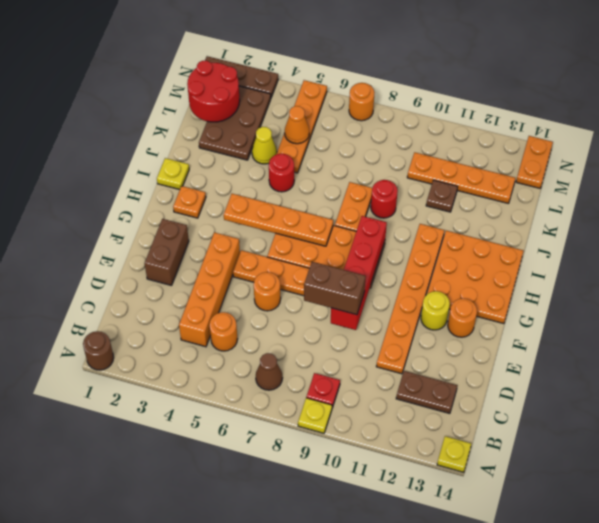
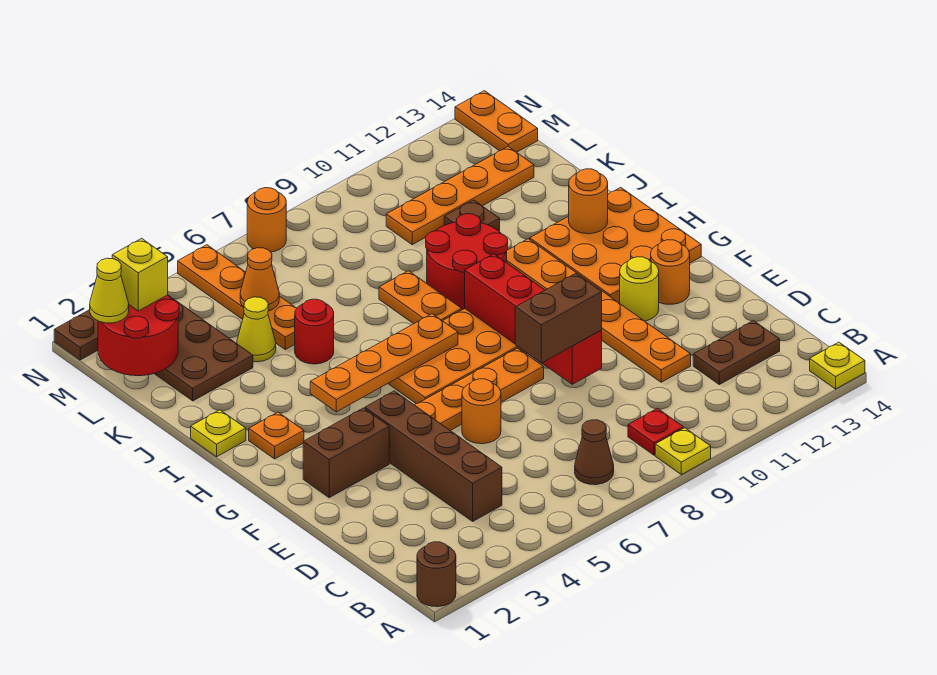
orange 1x4 brick [179,232,240,347] -> brown 1x4 brick [365,391,502,521]
orange 1x1 round brick [209,312,237,351] -> orange 1x1 round brick moved to [569,169,608,234]
brown 1x2 brick [145,219,189,286] -> brown 1x2 brick turned to [303,408,389,498]
red 1x1 round brick [371,180,398,218] -> red 2x2 round brick [426,214,508,309]
none -> yellow 1x1 cone [90,258,129,323]
none -> yellow 1x1 brick [112,238,168,311]

